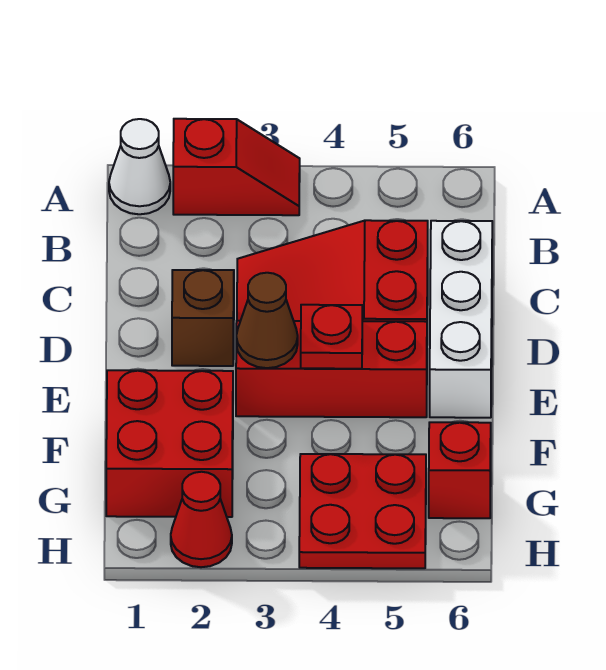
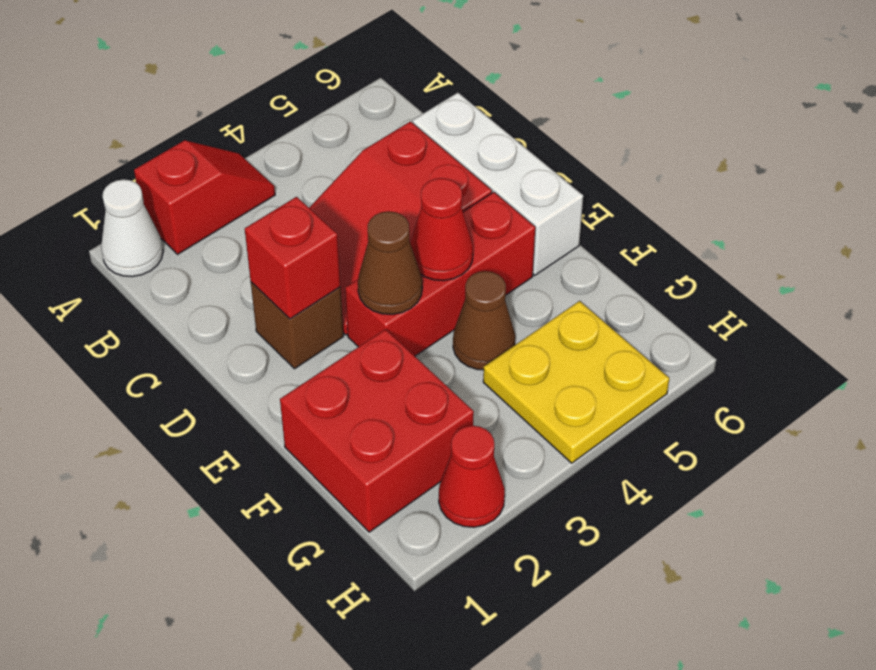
red 1x1 plate [301,305,362,369] -> red 1x1 cone [410,178,473,281]
none -> brown 1x1 cone [453,271,515,370]
red 2x2 plate [299,454,426,568] -> yellow 2x2 plate [483,301,669,463]
red 1x1 brick [429,422,491,518] -> red 1x1 brick moved to [245,197,341,319]

